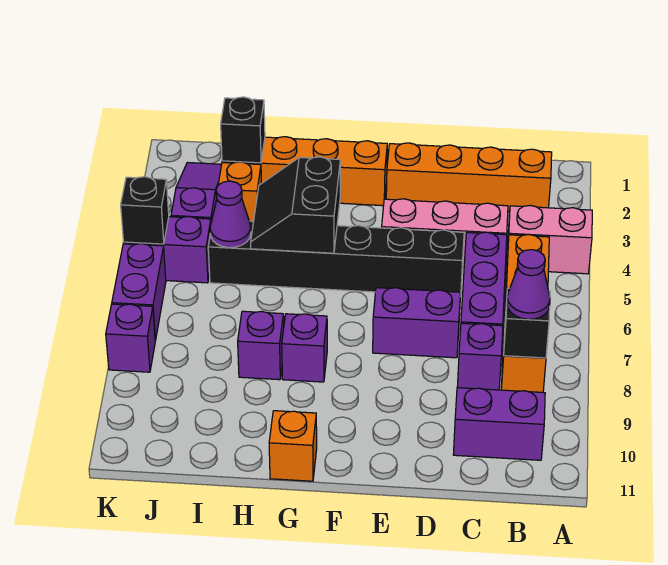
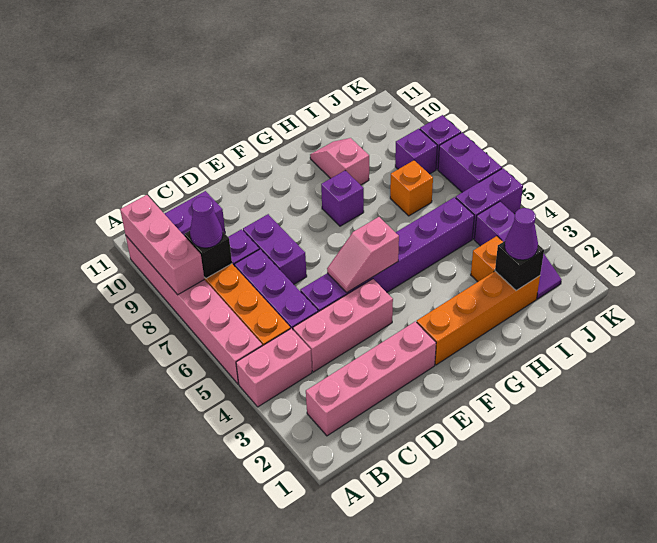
none -> pink 1x6 brick [125,235,262,384]
none -> pink 1x3 brick [120,195,204,295]
orange 1x4 brick [386,143,552,212] -> pink 1x4 brick [306,321,436,436]
black 1x6 brick [208,221,464,297] -> purple 1x6 brick [300,197,474,312]
purple 1x2 brick [373,288,461,358] -> purple 1x2 brick turned to [243,214,307,284]
none -> pink 1x2 slope [327,217,399,292]
black 2x2 slope [251,157,340,253] -> none
orange 1x1 brick [269,411,317,481] -> orange 1x1 brick moved to [390,160,433,216]
purple 1x1 brick [238,311,284,380] -> purple 1x1 brick moved to [395,129,437,174]
none -> pink 1x2 slope [310,138,369,185]
purple 1x1 cone [210,181,251,248] -> purple 1x1 cone moved to [505,208,538,260]
black 1x1 brick [121,177,169,244] -> none

